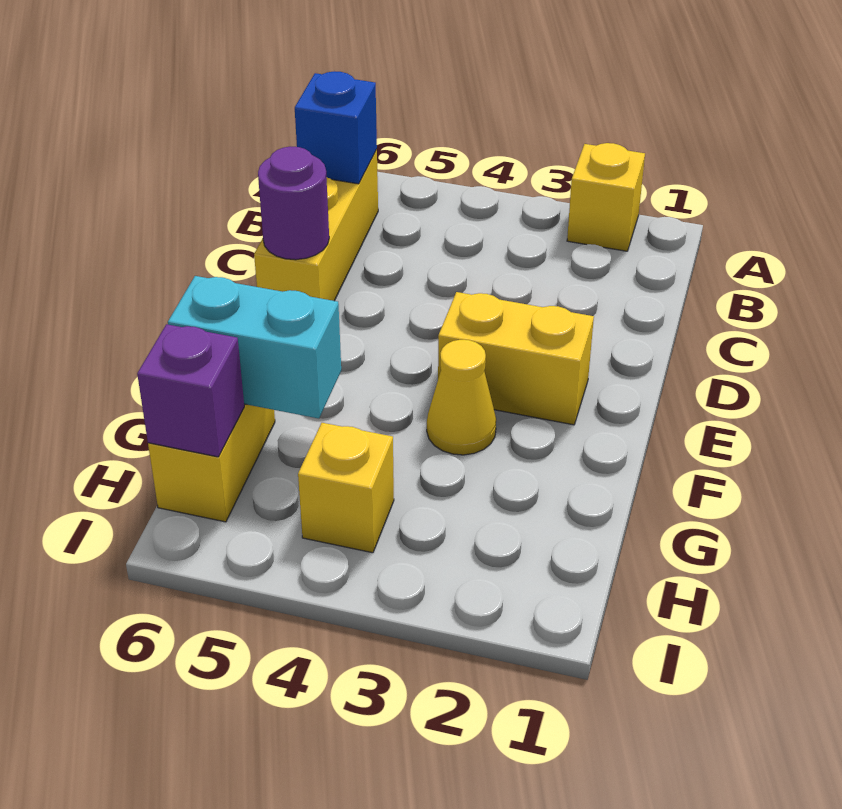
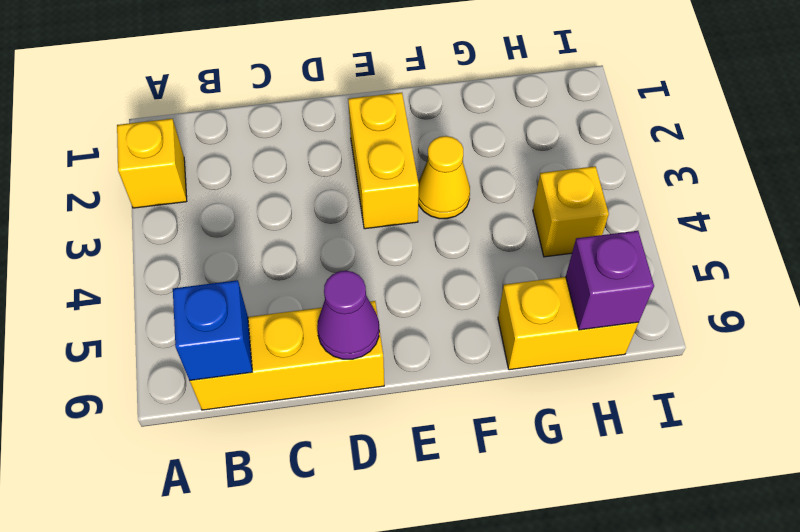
purple 1x1 round brick [258,147,329,260] -> purple 1x1 cone [317,271,379,359]
cyan 1x2 brick [168,276,341,419] -> none

